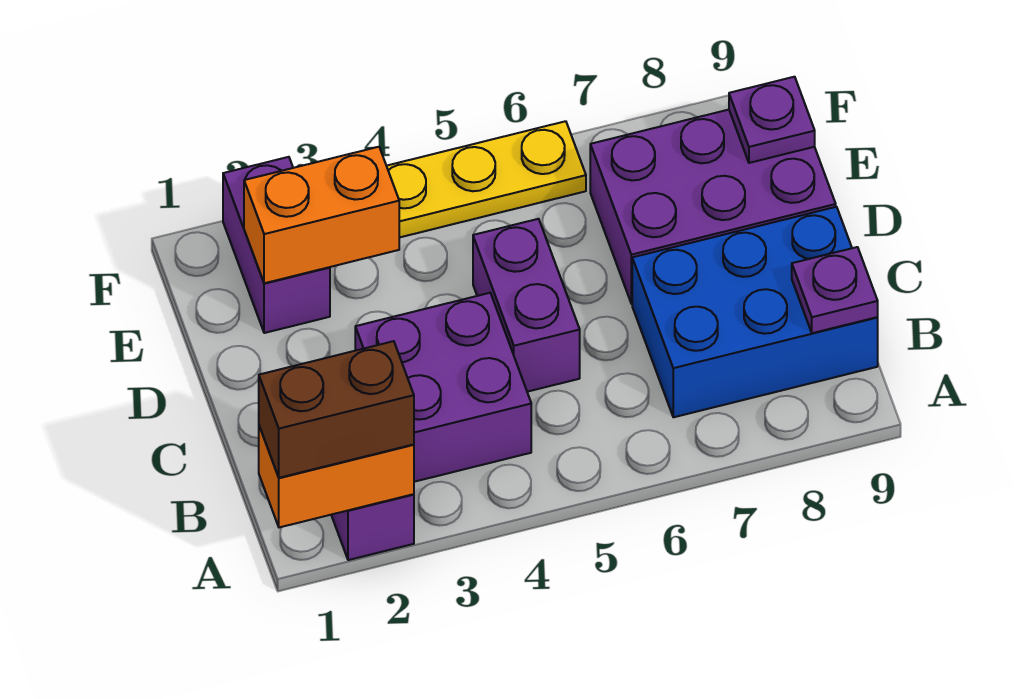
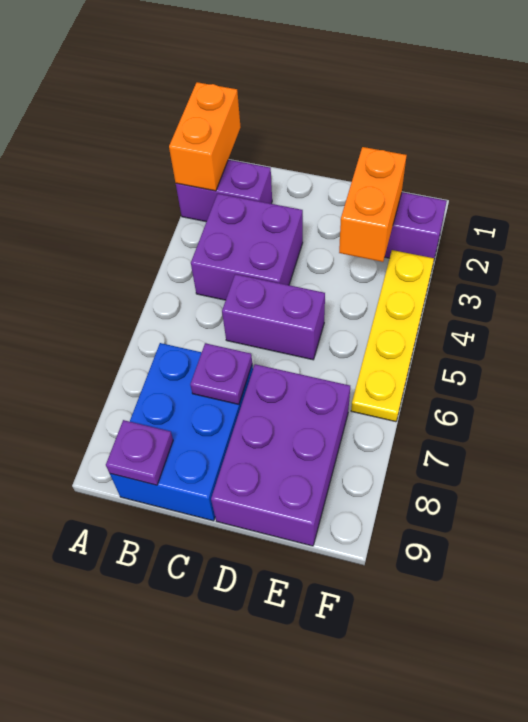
brown 1x2 brick [259,341,414,478] -> none
purple 1x1 plate [729,77,815,163] -> purple 1x1 plate moved to [190,343,252,404]

